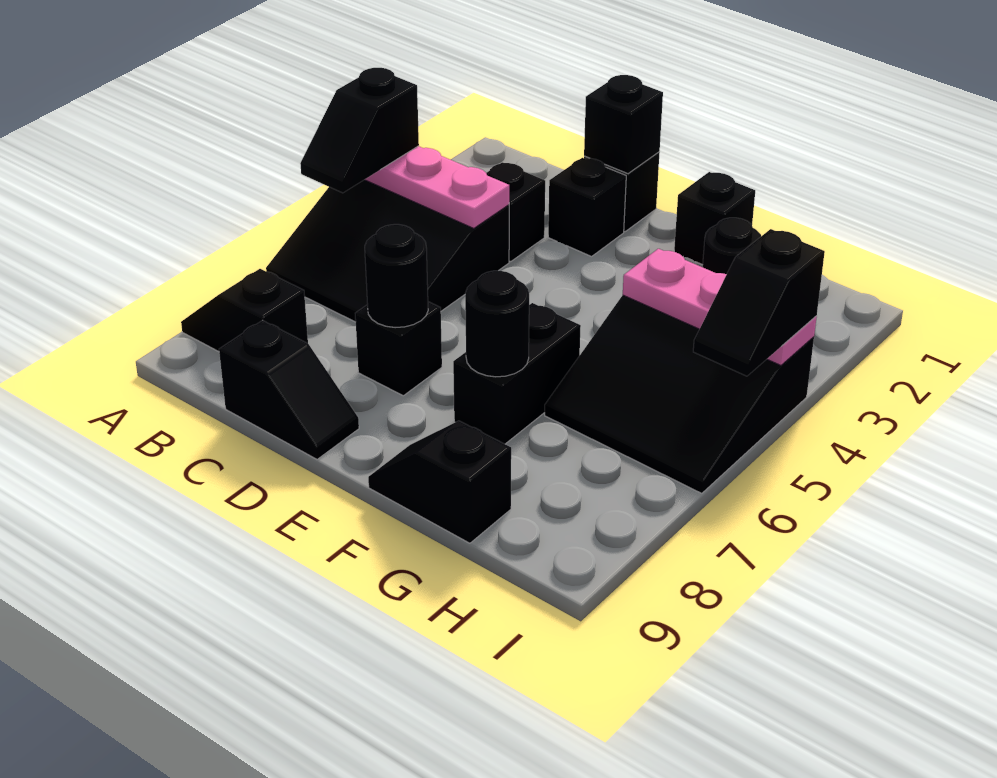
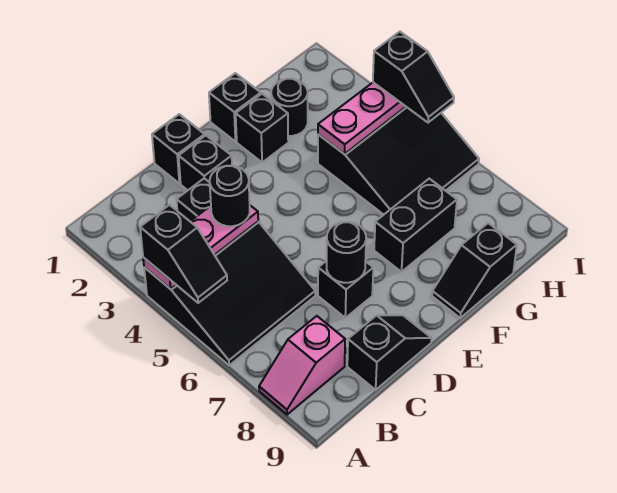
black 1x2 slope [181,269,308,352] -> pink 1x2 slope [259,316,345,415]
black 1x1 brick [584,75,663,174] -> black 1x1 brick moved to [236,94,288,162]
black 1x2 brick [453,303,581,444] -> black 1x2 brick turned to [374,179,457,272]
black 1x1 round brick [465,271,529,377] -> black 1x1 round brick moved to [210,166,250,226]

